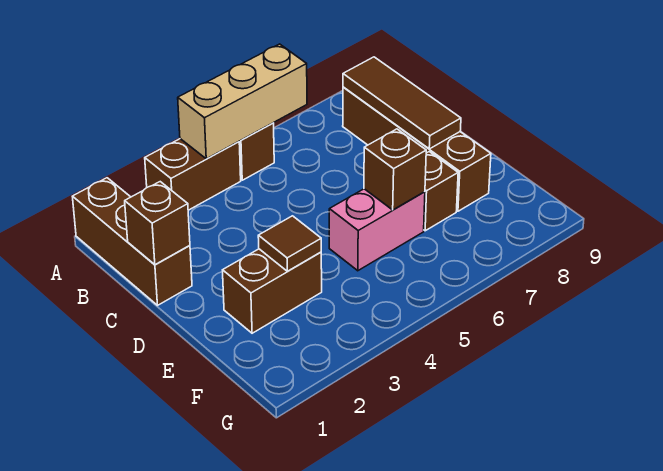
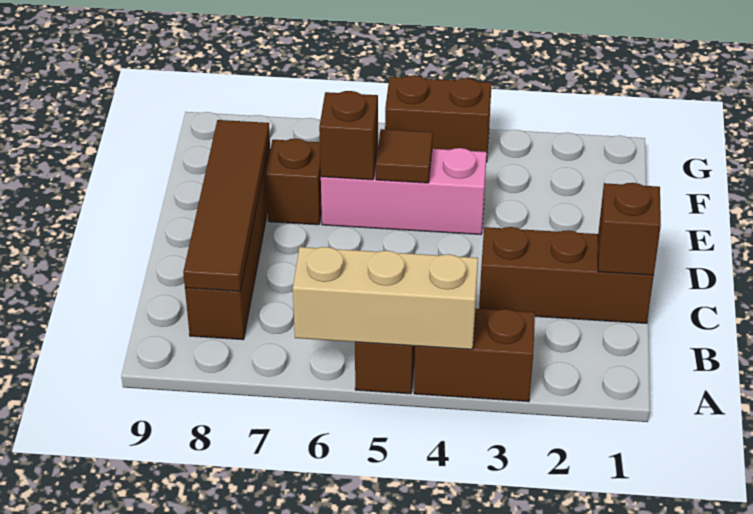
brown 1x3 brick [72,178,192,305] -> brown 1x3 brick turned to [479,227,654,323]
brown 1x3 tile [343,57,461,149] -> brown 1x4 tile [183,120,270,291]
brown 1x2 brick [223,249,322,333] -> brown 1x2 brick moved to [385,75,492,162]
brown 1x1 tile [258,216,321,271] -> brown 1x1 tile moved to [376,129,433,183]
pink 1x2 brick [329,189,425,271] -> pink 1x3 brick [321,148,487,235]

